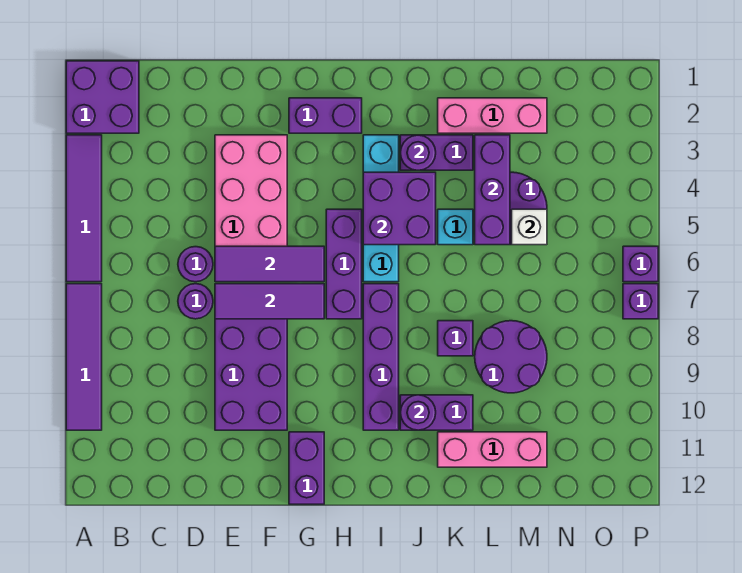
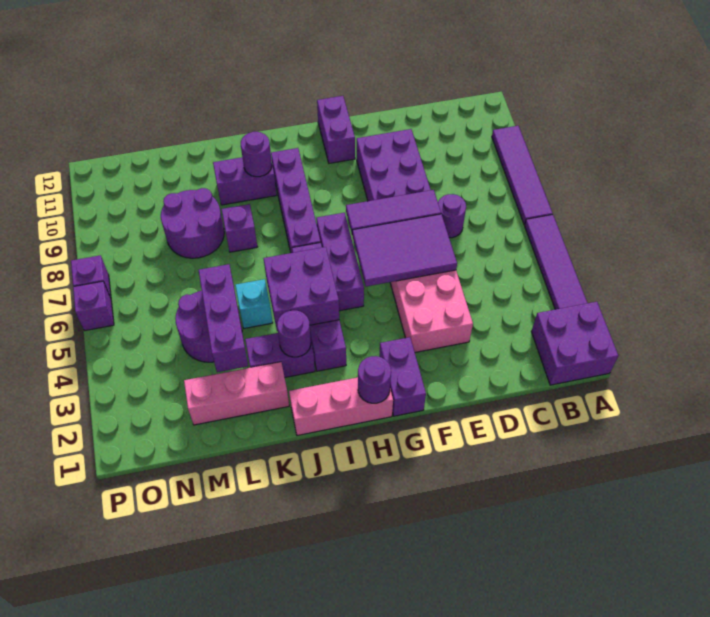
purple 1x1 round brick [178,247,213,282] -> purple 1x1 round brick moved to [358,356,391,403]
purple 1x3 tile [215,246,324,282] -> purple 2x3 tile [352,214,457,287]
purple 1x2 brick [289,98,362,133] -> purple 1x2 brick turned to [379,337,426,416]
cyan 1x4 brick [363,135,399,282] -> purple 1x4 brick [292,242,346,371]
pink 1x3 brick [438,432,547,467] -> pink 1x3 brick moved to [289,377,393,436]
white 1x1 brick [512,209,547,245] -> none

